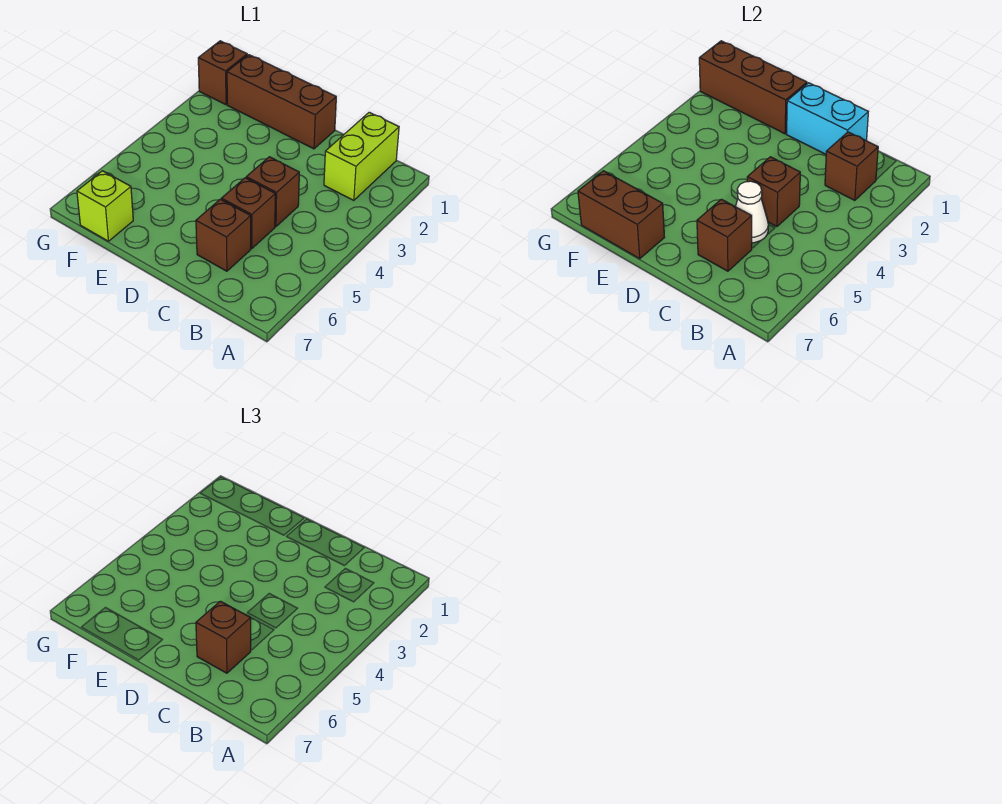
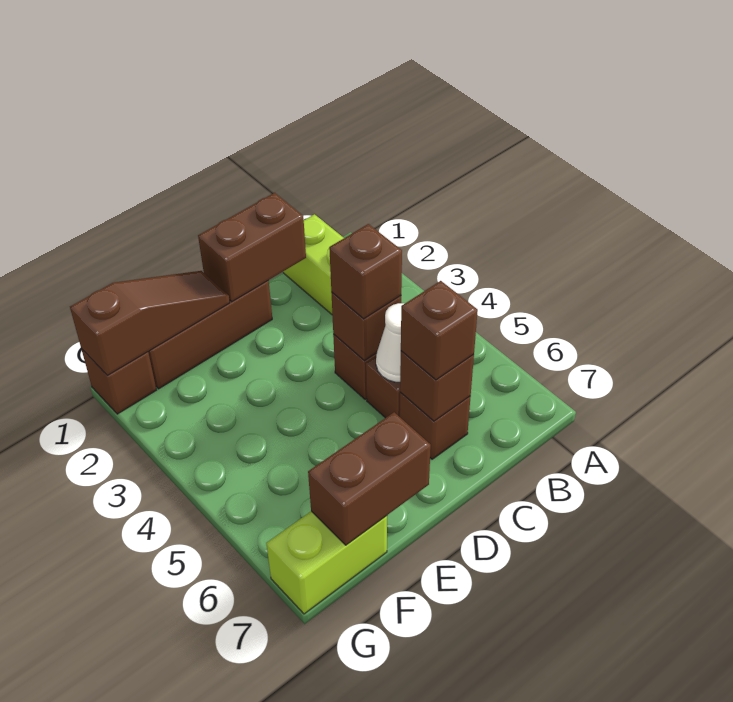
brown 1x1 brick [825,132,878,201] -> brown 1x1 brick moved to [329,224,402,319]
cyan 1x2 brick [787,83,868,154] -> brown 1x2 brick [198,193,306,302]
brown 1x3 brick [699,41,807,134] -> brown 1x3 slope [70,271,230,375]
lime 1x1 brick [77,171,133,241] -> lime 1x2 brick [266,511,387,614]

